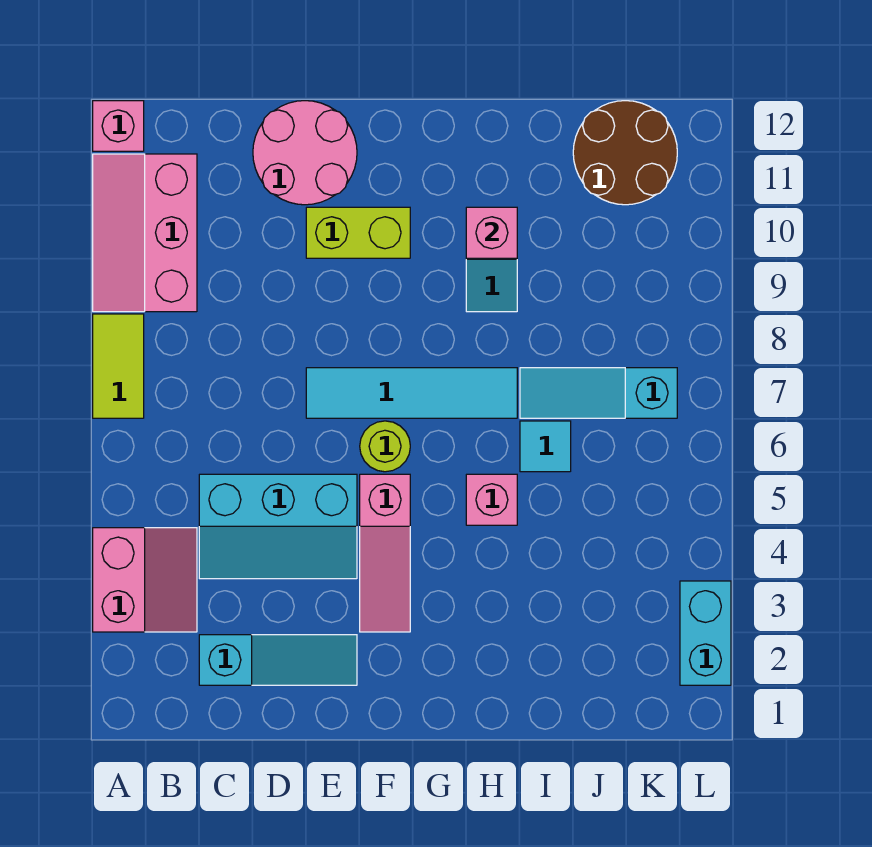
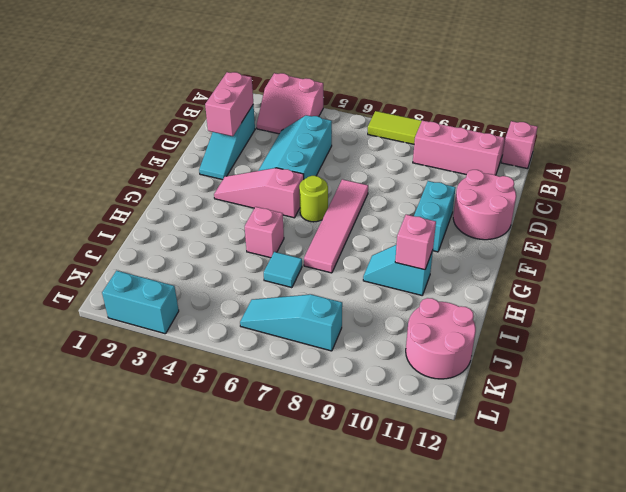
none -> pink 1x2 brick [205,72,253,136]
cyan 1x4 tile [306,368,517,418] -> pink 1x4 tile [304,179,368,273]
lime 1x2 brick [306,207,410,258] -> cyan 1x2 brick [414,181,456,252]
cyan 1x3 slope [520,368,677,418] -> cyan 1x3 slope turned to [240,294,342,351]
brown 2x2 round brick [573,101,677,205] -> pink 2x2 round brick [406,298,476,379]

